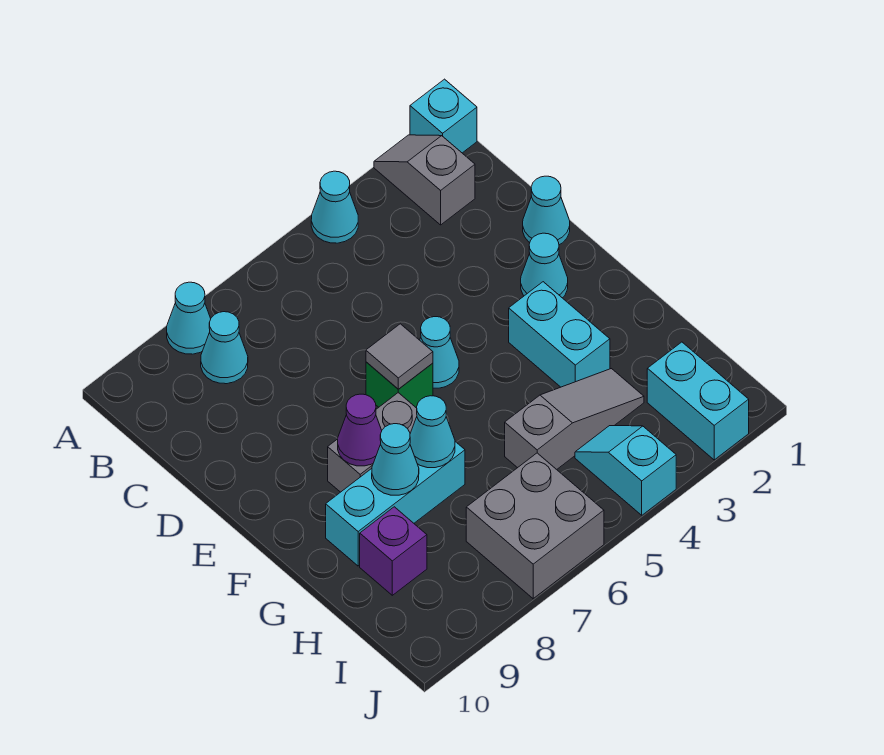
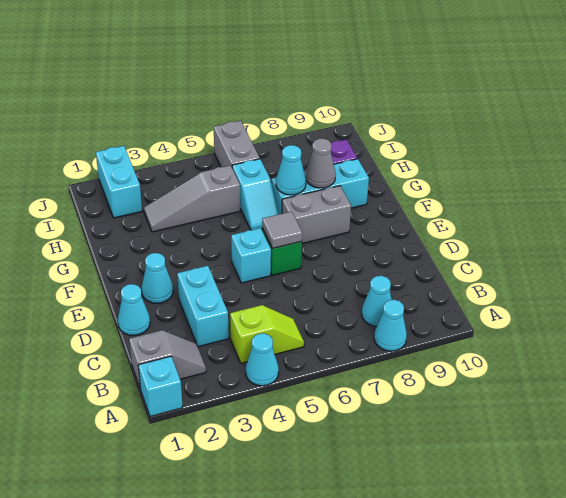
grey 1x2 slope [374,135,475,225] -> grey 1x2 slope turned to [129,330,206,389]
none -> lime 1x2 slope [230,305,304,363]
cyan 1x1 cone [420,317,459,388] -> cyan 1x1 brick [231,228,271,283]
cyan 1x2 brick [509,282,610,387] -> cyan 1x2 brick moved to [177,266,229,347]
purple 1x1 cone [338,394,382,466] -> none
cyan 1x1 cone [372,424,419,495] -> grey 1x1 cone [305,139,336,188]
cyan 1x2 slope [575,426,676,515] -> cyan 1x2 slope moved to [232,159,278,230]
grey 2x2 brick [466,453,604,599] -> grey 1x2 brick [214,121,260,167]

